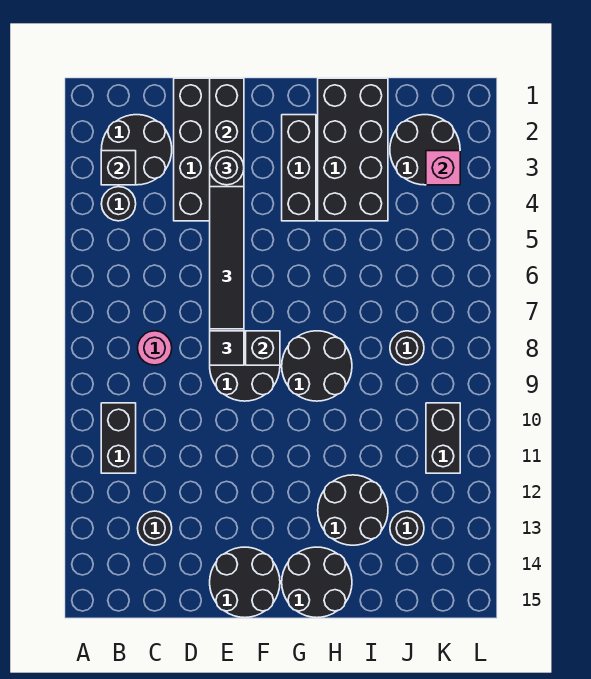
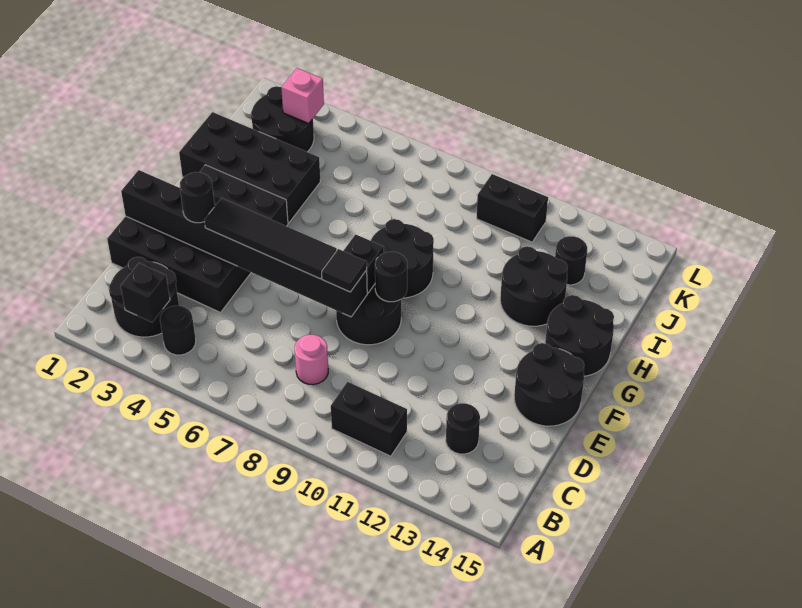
black 1x1 round brick [390,331,424,365] -> black 1x1 round brick moved to [375,252,407,302]

